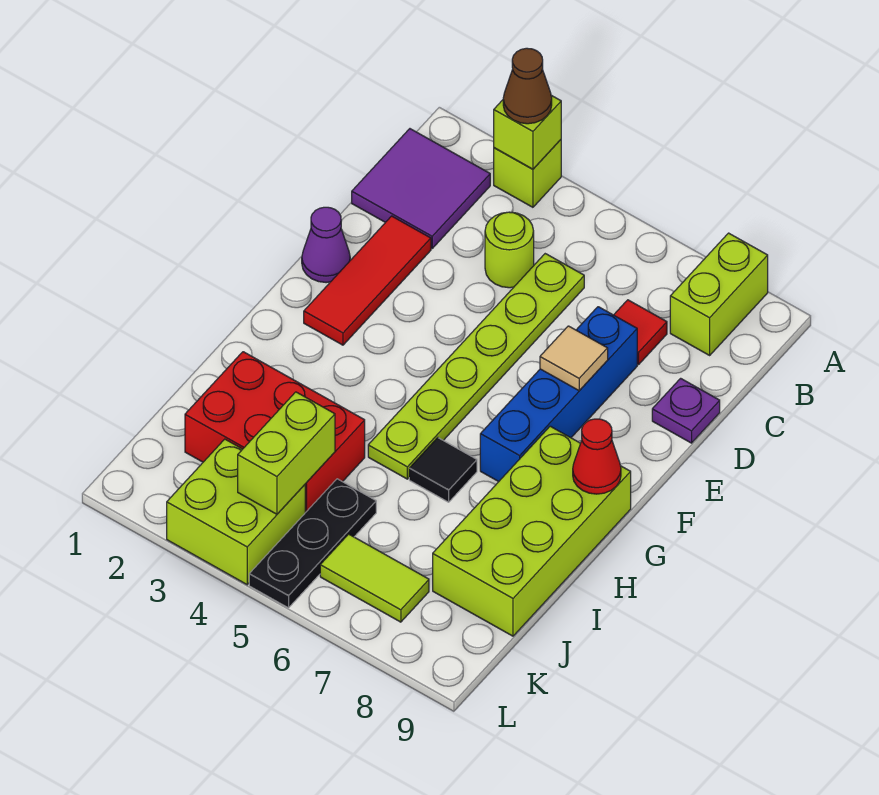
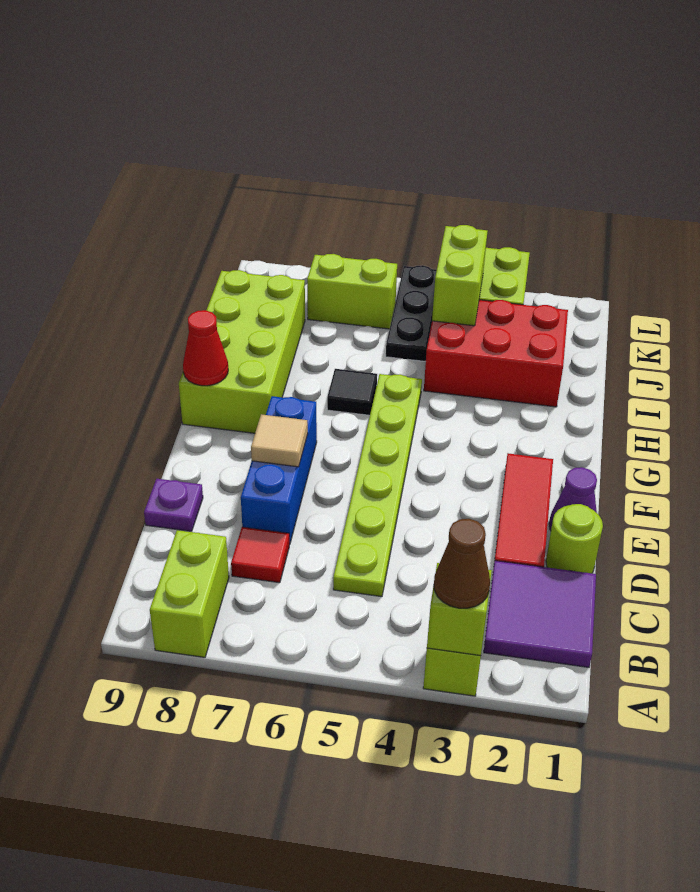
lime 1x1 round brick [485,212,534,288] -> lime 1x1 round brick moved to [546,504,603,573]
blue 1x4 brick [480,307,637,482] -> blue 1x3 brick [241,396,317,545]
lime 1x2 tile [320,534,429,622] -> lime 1x2 brick [307,254,397,329]

